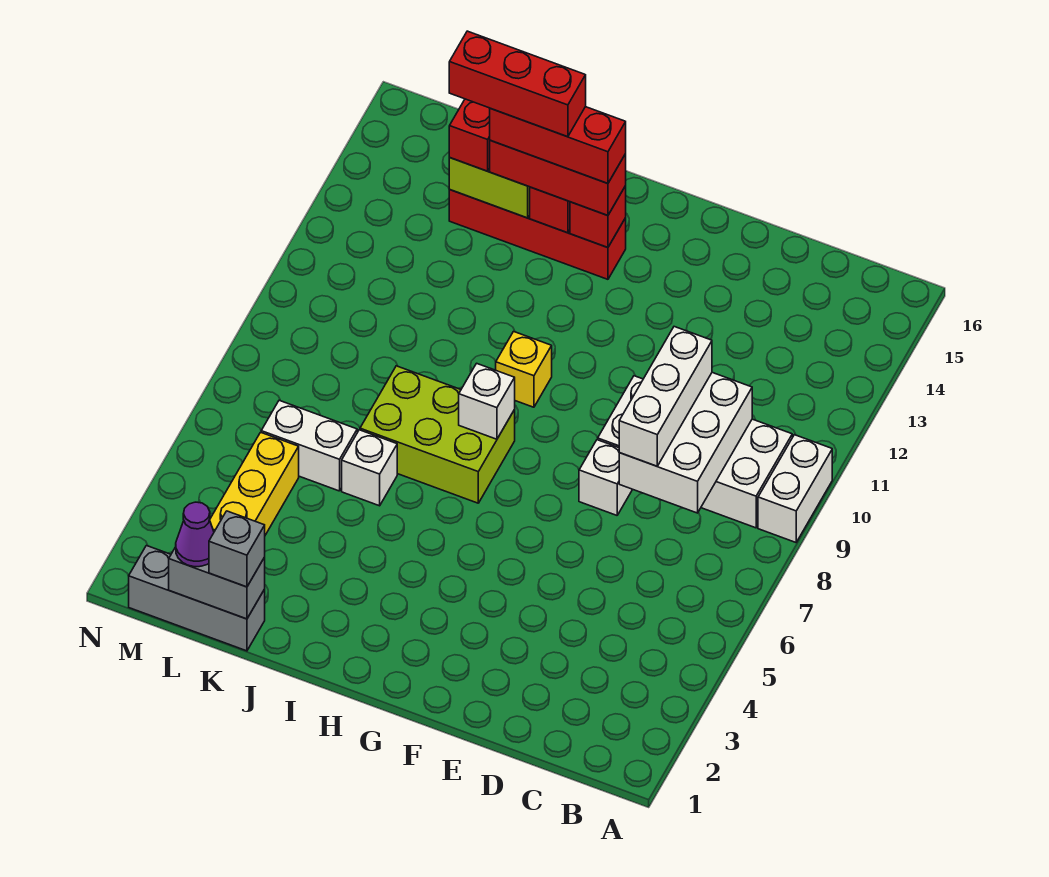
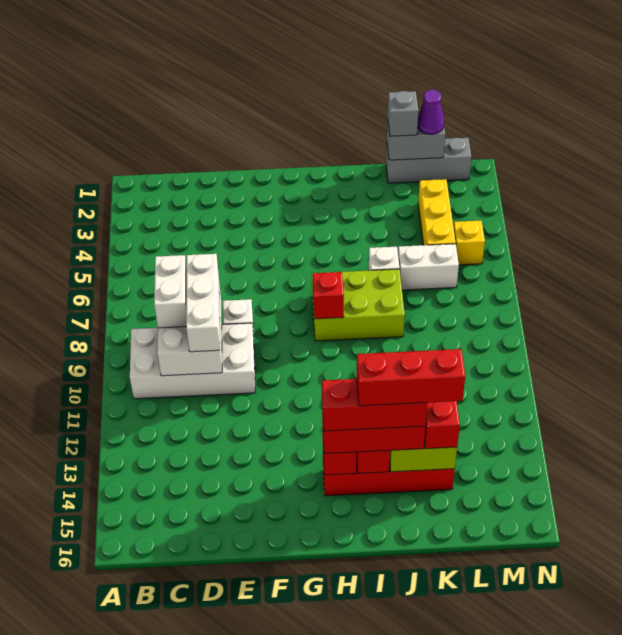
white 1x2 brick [758,435,832,542] -> white 1x2 brick moved to [154,255,187,328]
white 1x1 brick [459,363,515,439] -> red 1x1 brick [313,272,344,319]
yellow 1x1 brick [496,331,552,407] -> yellow 1x1 brick moved to [453,221,485,265]

